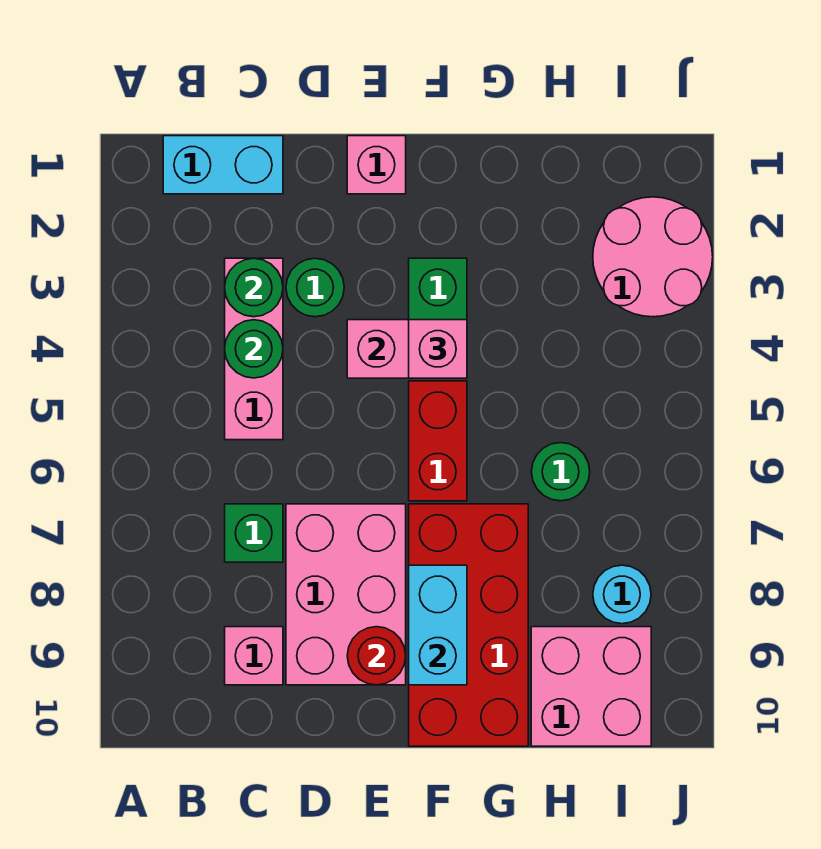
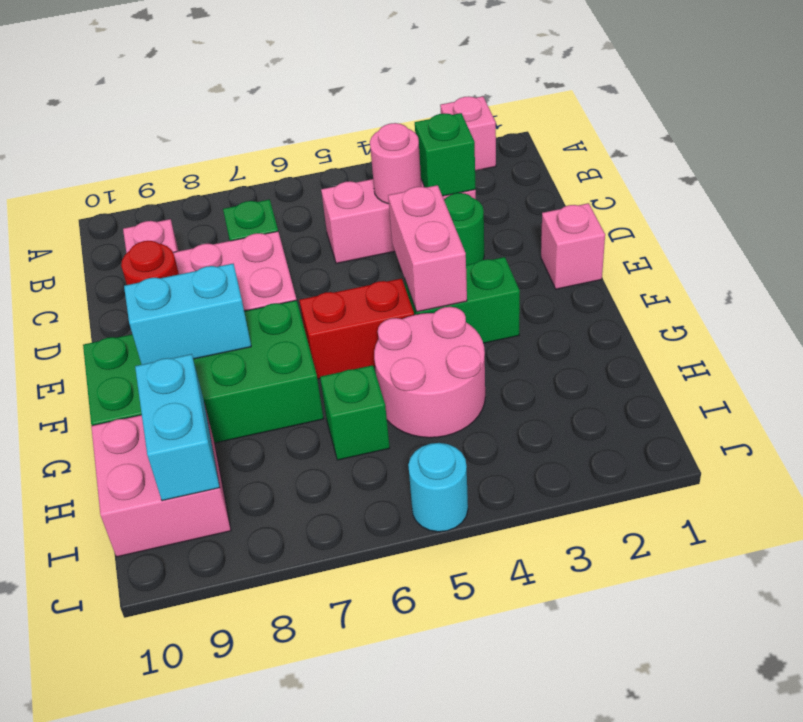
cyan 1x2 brick [163,136,283,194] -> cyan 1x2 brick moved to [135,354,220,501]
green 1x1 round brick [225,258,283,317] -> green 1x1 brick [415,113,476,196]
green 1x1 round brick [225,320,283,378] -> pink 1x1 round brick [370,123,421,204]
pink 1x1 brick [409,320,467,378] -> pink 1x1 brick moved to [440,96,496,170]
red 2x4 brick [409,504,528,746] -> green 2x4 brick [83,300,324,443]
green 1x1 round brick [531,443,590,501] -> green 1x1 brick [320,365,390,460]
pink 2x2 round brick [593,197,713,317] -> pink 2x2 round brick moved to [374,307,485,438]
cyan 1x1 round brick [593,565,651,624] -> cyan 1x1 round brick moved to [408,443,468,532]

